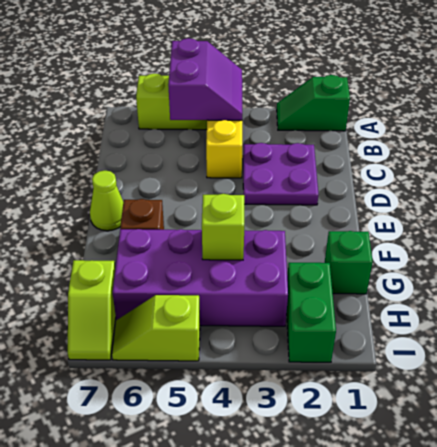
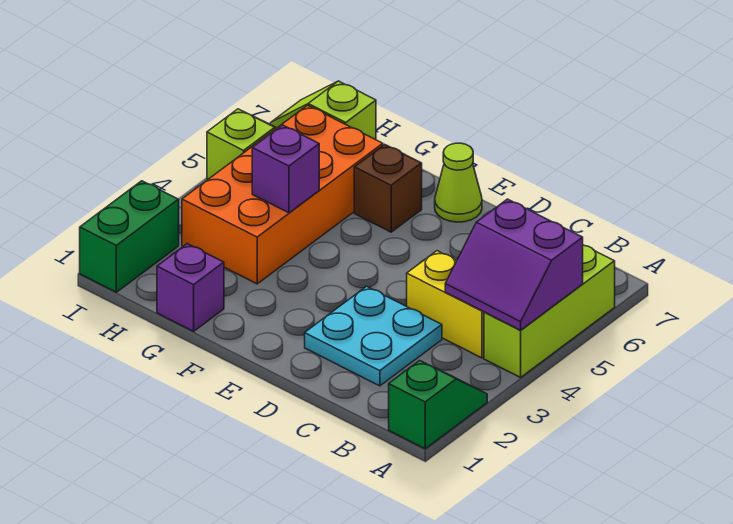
purple 2x2 plate [243,143,319,205] -> cyan 2x2 plate [305,286,442,386]
green 1x1 brick [325,231,373,294] -> purple 1x1 brick [157,244,224,331]
purple 2x4 brick [113,229,288,326] -> orange 2x4 brick [182,105,383,284]
lime 1x1 brick [202,194,244,260] -> purple 1x1 brick [252,125,319,213]
green 1x2 brick [287,263,336,362] -> green 1x2 brick turned to [80,181,179,292]

